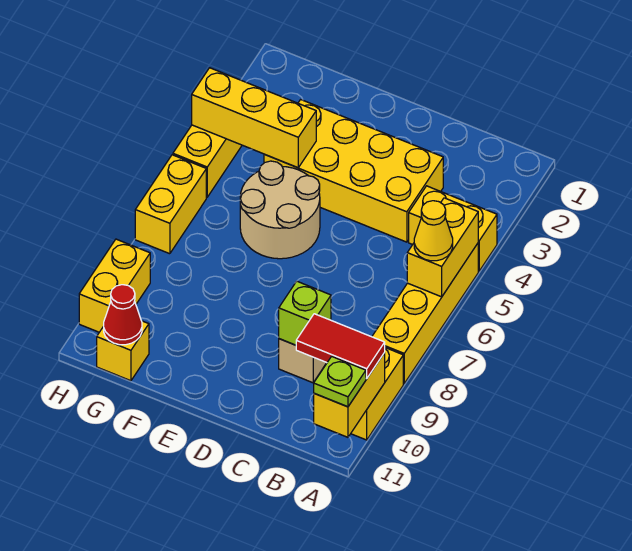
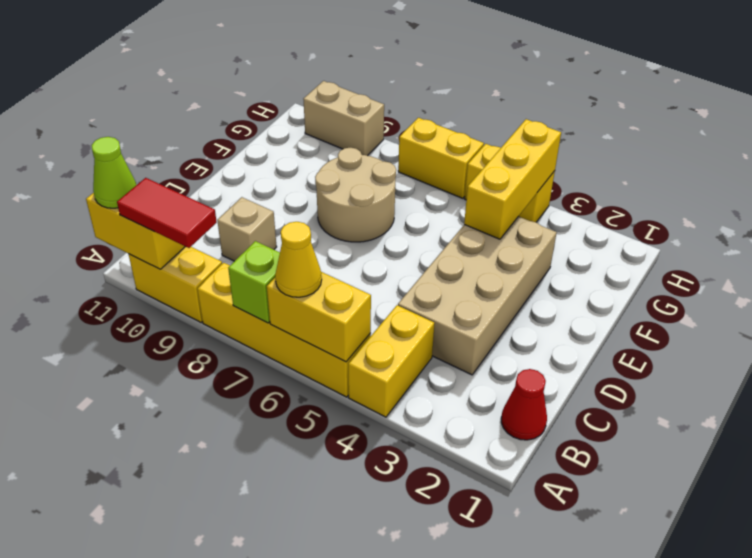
red 1x2 tile [296,314,385,378] -> red 1x2 tile turned to [117,178,217,248]
lime 1x1 plate [314,356,366,407] -> lime 1x1 cone [92,137,136,208]
yellow 2x4 brick [264,100,443,242] -> tan 2x4 brick [398,216,557,375]
lime 1x1 brick [279,281,331,345] -> lime 1x1 brick moved to [228,241,280,323]
tan 2x2 round brick [240,161,320,259] -> tan 2x2 round brick moved to [315,148,396,242]
yellow 1x1 brick [97,321,149,381] -> none
red 1x1 cone [104,285,142,345] -> red 1x1 cone moved to [501,369,547,440]
yellow 1x2 brick [79,239,150,332] -> tan 1x2 brick [303,81,384,156]

